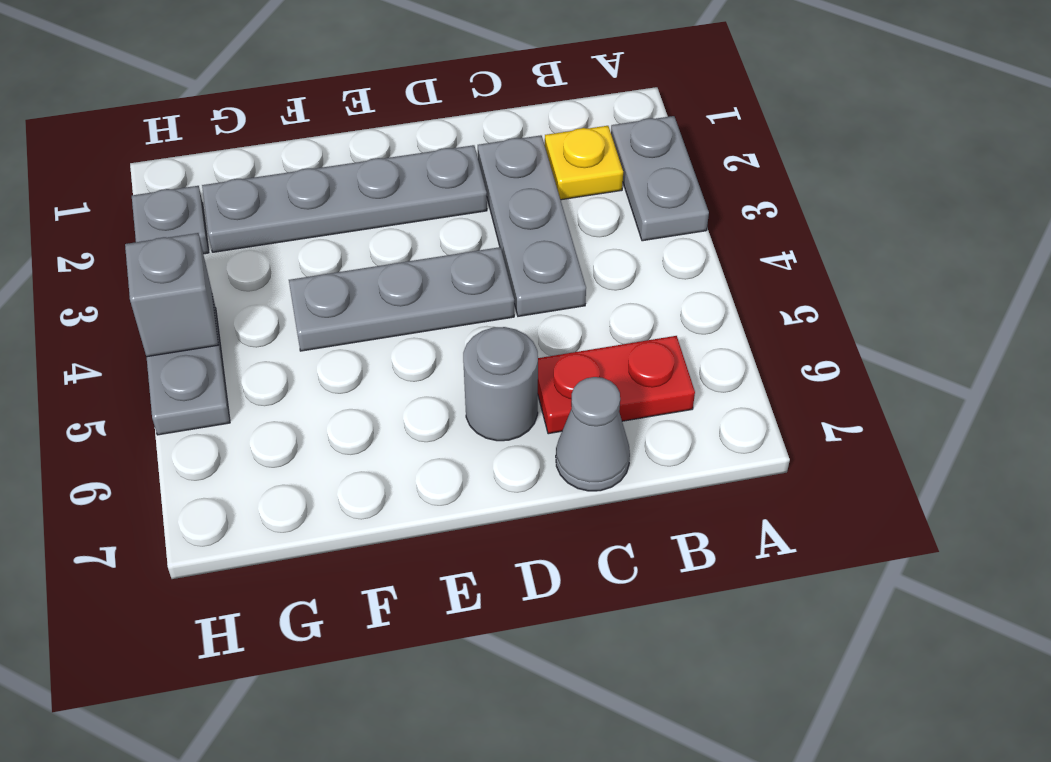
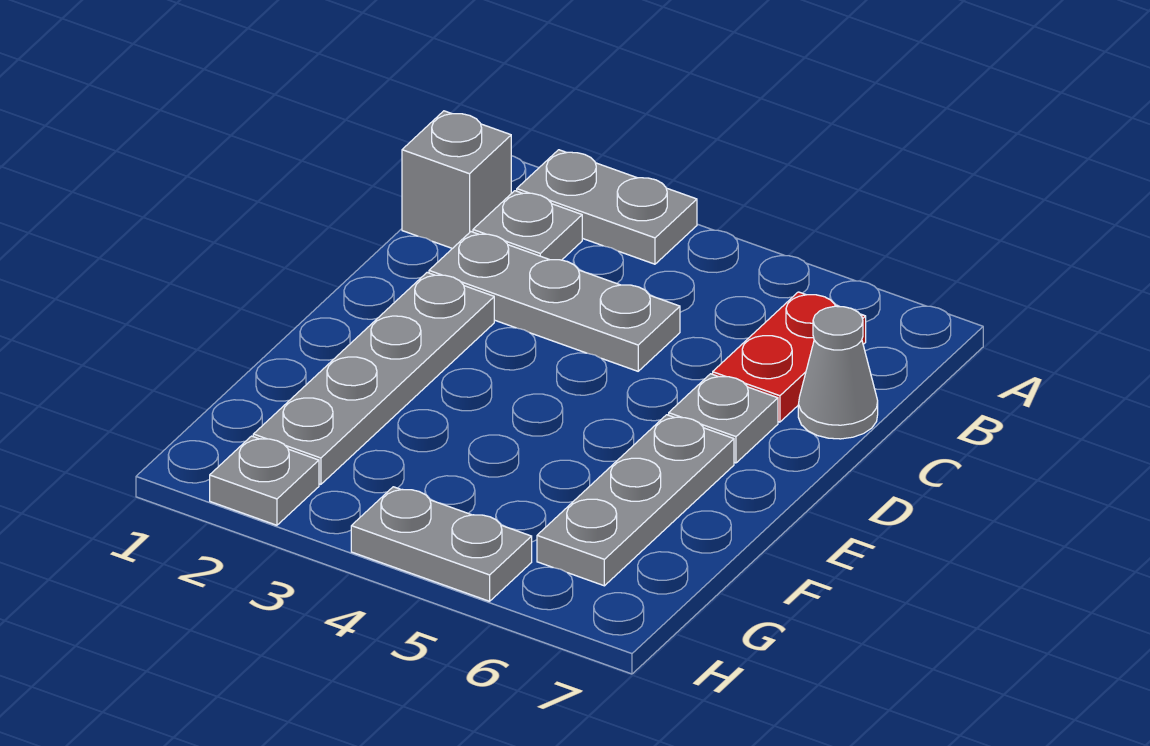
yellow 1x1 plate [545,126,623,200] -> grey 1x1 plate [473,191,582,260]
grey 1x3 plate [289,247,514,351] -> grey 1x3 plate moved to [537,415,734,586]
grey 1x1 round brick [463,327,538,441] -> grey 1x1 plate [669,374,778,463]
grey 1x1 brick [125,233,218,357] -> grey 1x1 brick moved to [402,111,511,249]

